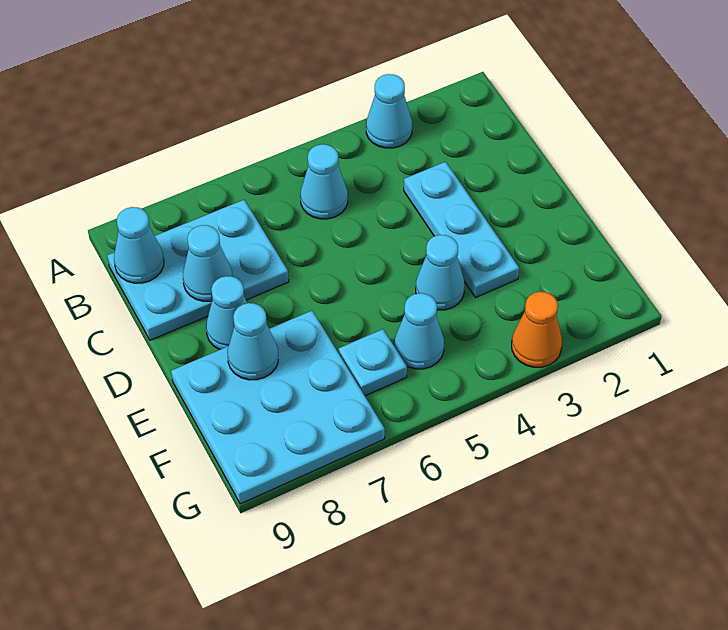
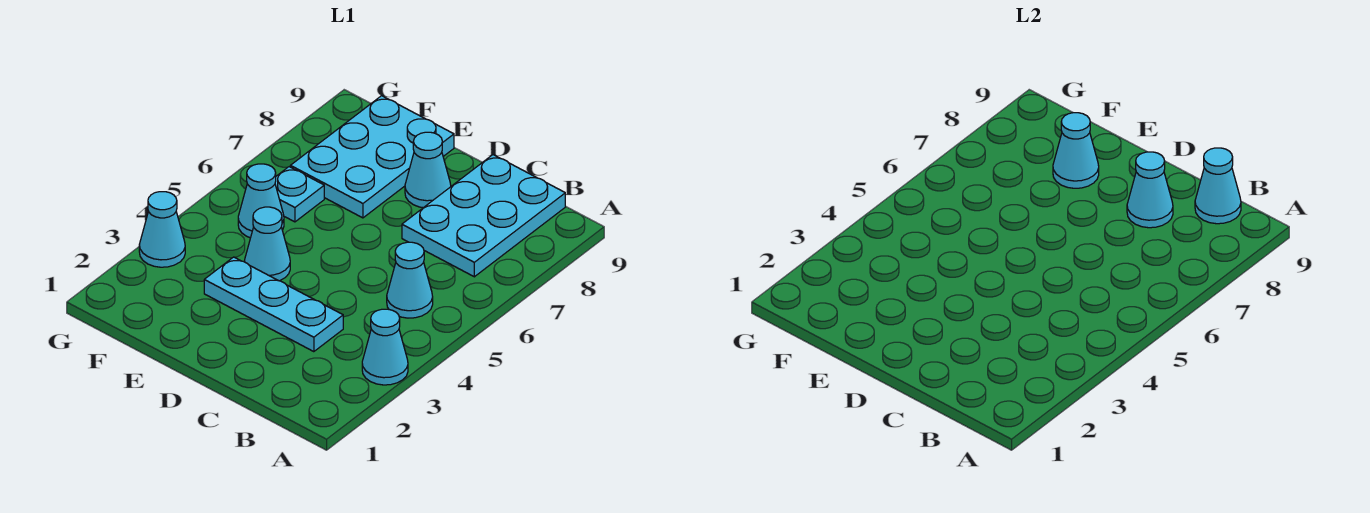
cyan 3x3 plate [171,311,385,504] -> cyan 2x3 plate [290,96,454,218]
orange 1x1 cone [512,292,562,367] -> cyan 1x1 cone [139,192,185,267]

